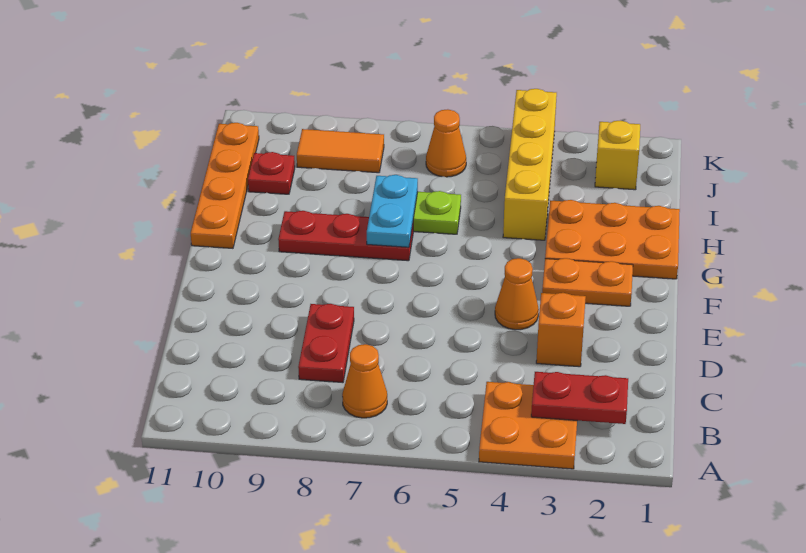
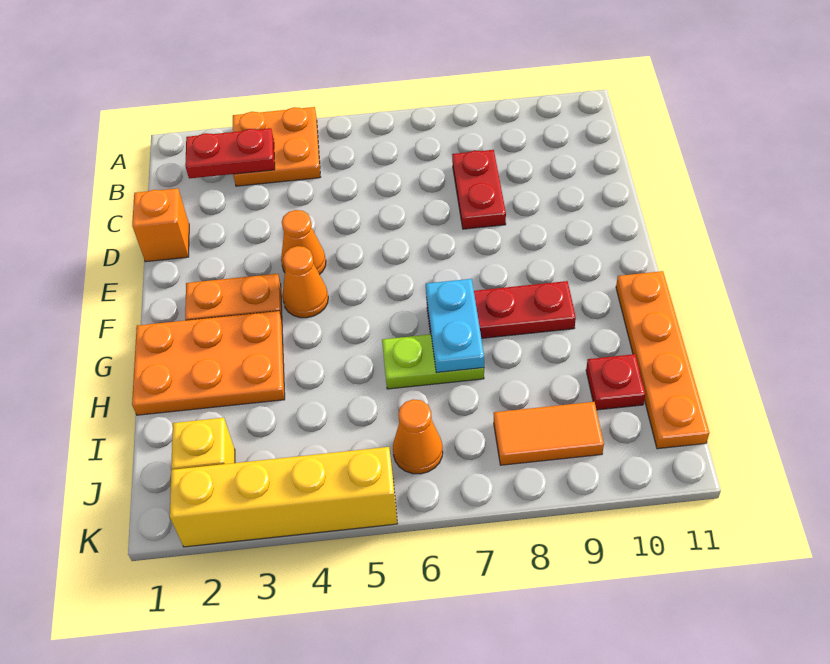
orange 1x1 cone [342,344,387,418] -> orange 1x1 cone moved to [282,246,328,318]
orange 1x1 brick [536,293,586,367] -> orange 1x1 brick moved to [132,188,189,262]
yellow 1x4 brick [503,89,557,240] -> yellow 1x4 brick turned to [170,447,397,547]

